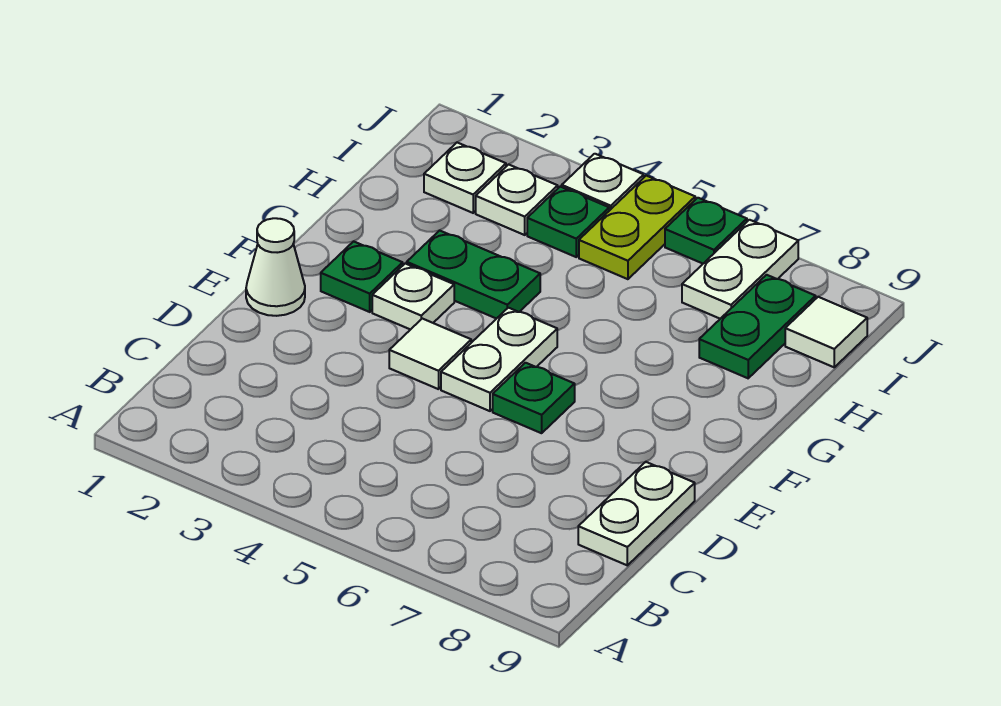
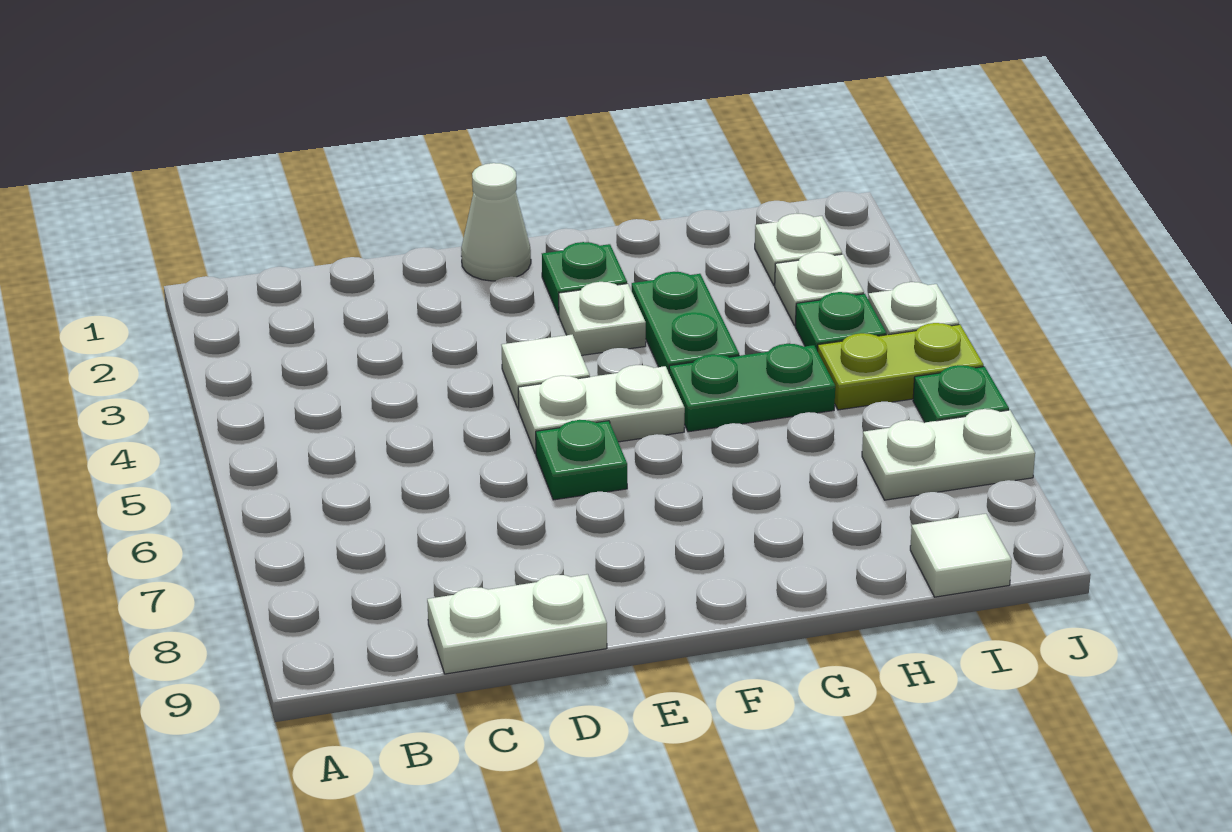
green 1x2 plate [699,275,816,378] -> green 1x2 plate moved to [669,344,835,432]

